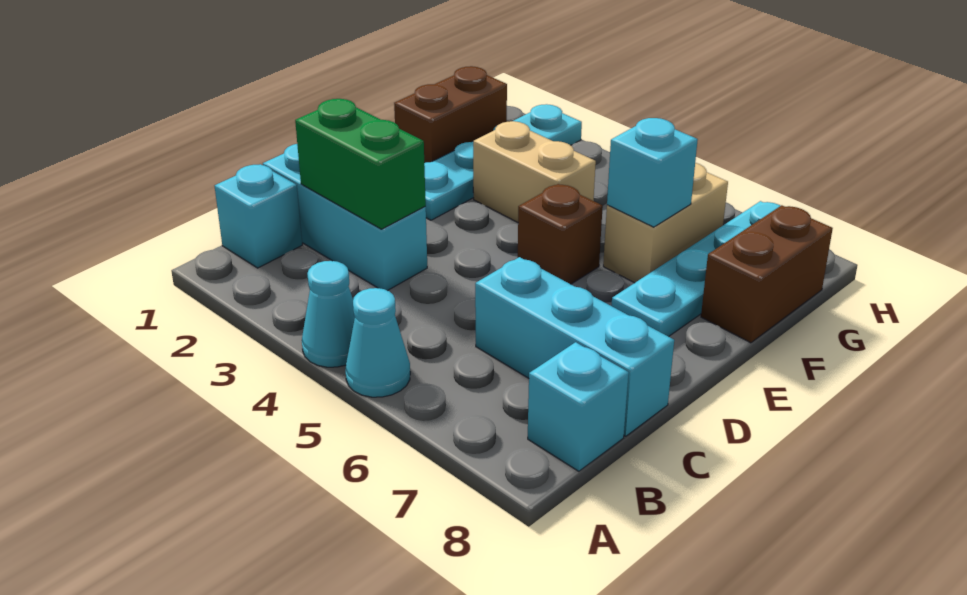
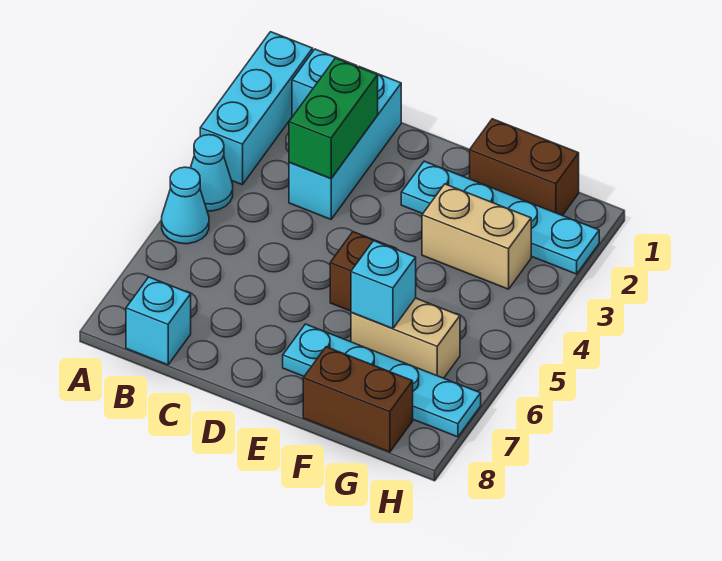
cyan 1x3 brick [475,257,674,436] -> cyan 1x3 brick moved to [200,32,313,185]
tan 1x2 brick [473,121,596,222] -> tan 1x2 brick turned to [422,184,531,289]

